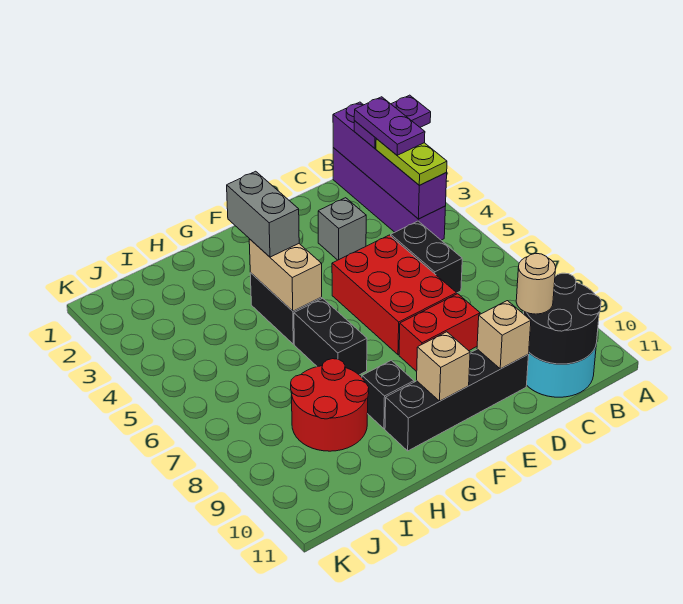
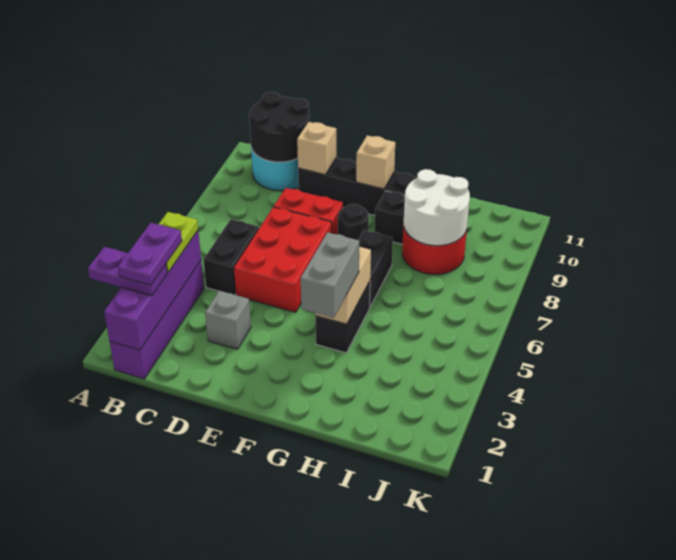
tan 1x1 round brick [516,253,556,314] -> none
none -> black 1x1 round brick [338,204,369,240]
none -> white 2x2 round brick [404,169,470,246]

